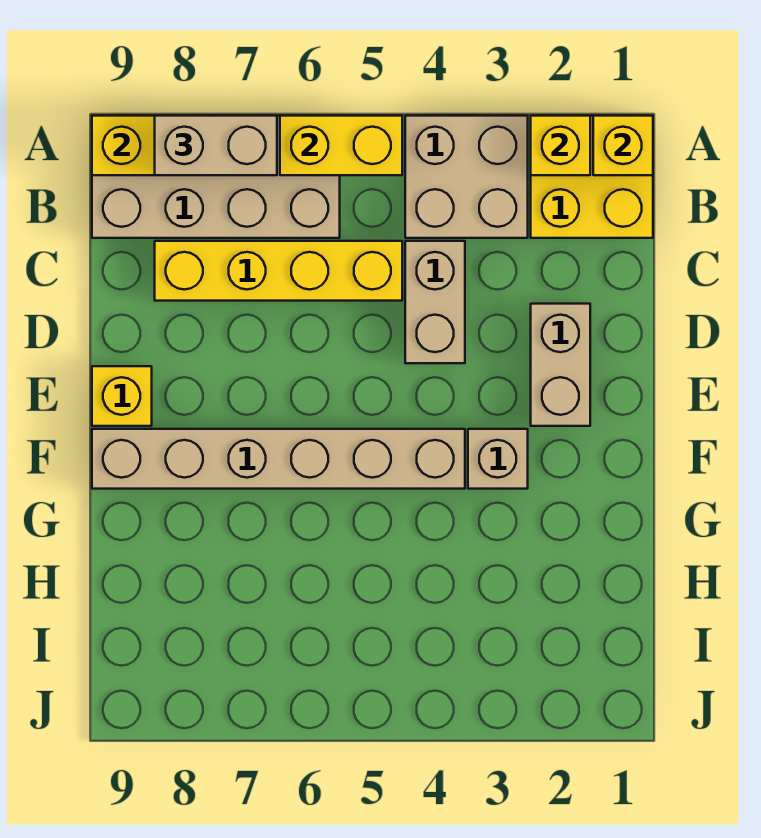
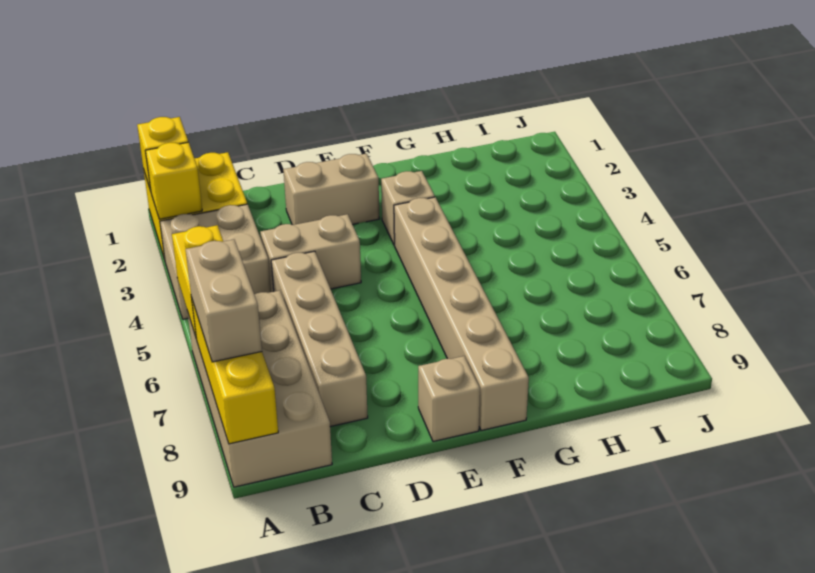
yellow 1x4 brick [155,241,402,301] -> tan 1x4 brick [271,251,368,427]
yellow 1x1 brick [92,366,152,426] -> tan 1x1 brick [418,356,480,442]

